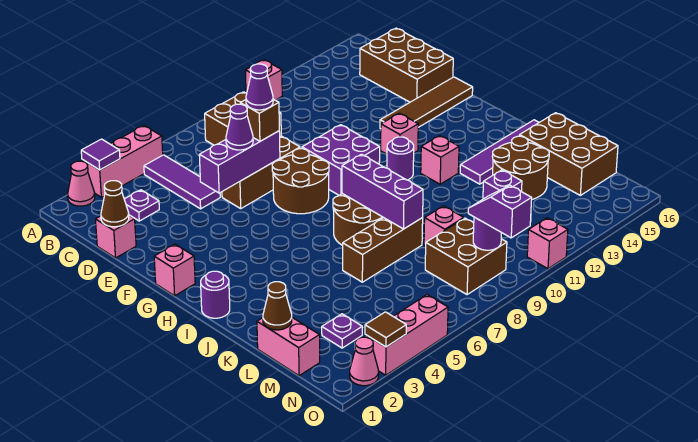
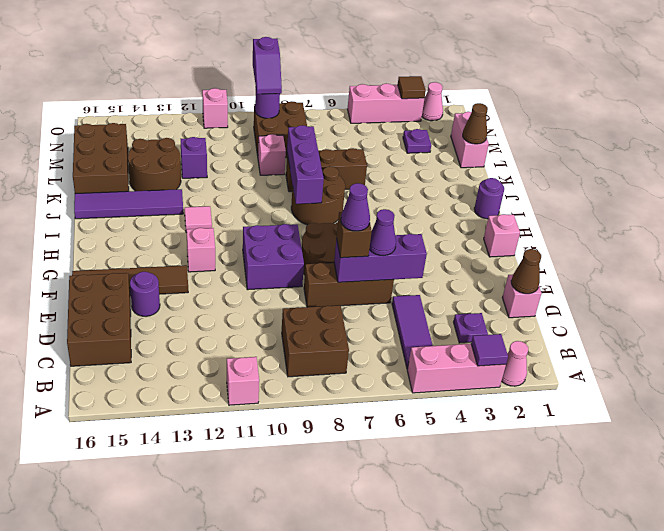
purple 1x1 round brick [387,137,414,180] -> purple 1x1 round brick moved to [130,272,160,316]
pink 1x1 brick [421,136,459,184] -> pink 1x1 tile [185,206,212,233]

